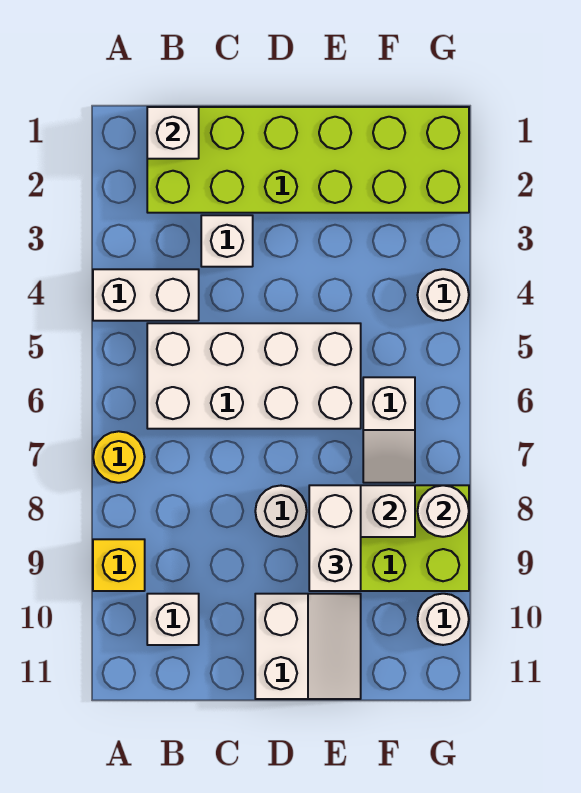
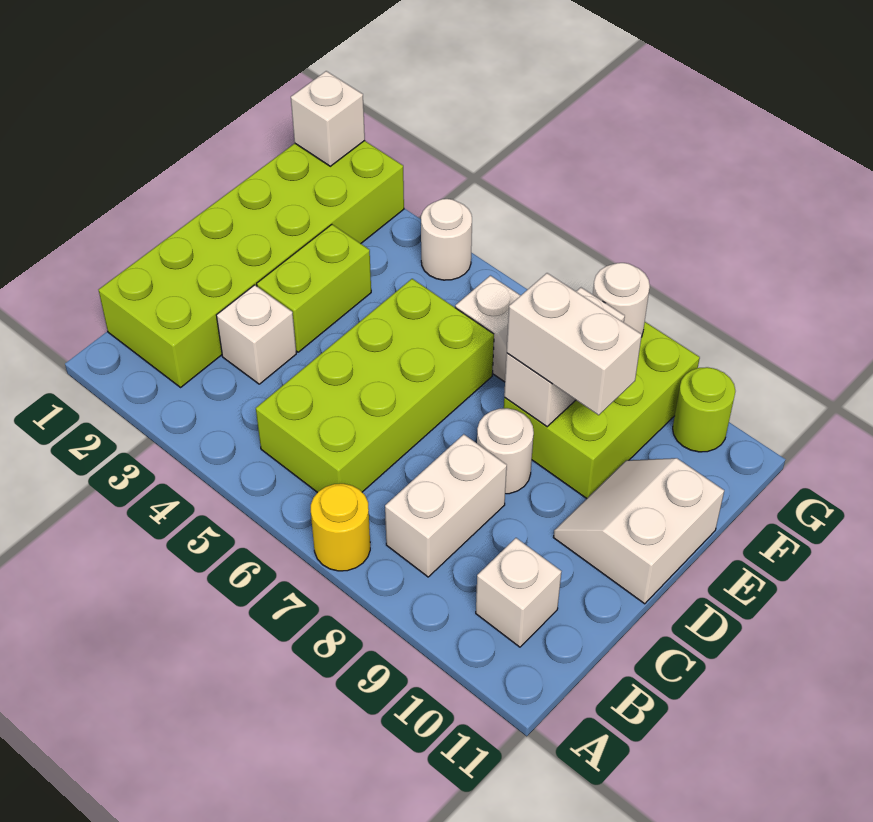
white 1x2 brick [93,269,199,321] -> white 1x2 brick moved to [385,434,507,577]
yellow 1x1 brick [93,539,145,591] -> none
white 1x1 brick [147,107,199,159] -> white 1x1 brick moved to [291,71,365,166]
white 2x4 brick [147,323,361,429] -> lime 2x4 brick [256,279,494,493]
none -> lime 1x2 brick [257,225,371,352]
white 2x2 slope [255,594,361,699] -> white 2x2 slope turned to [553,458,724,604]
white 1x1 round brick [417,594,469,645] -> lime 1x1 round brick [673,367,735,452]

